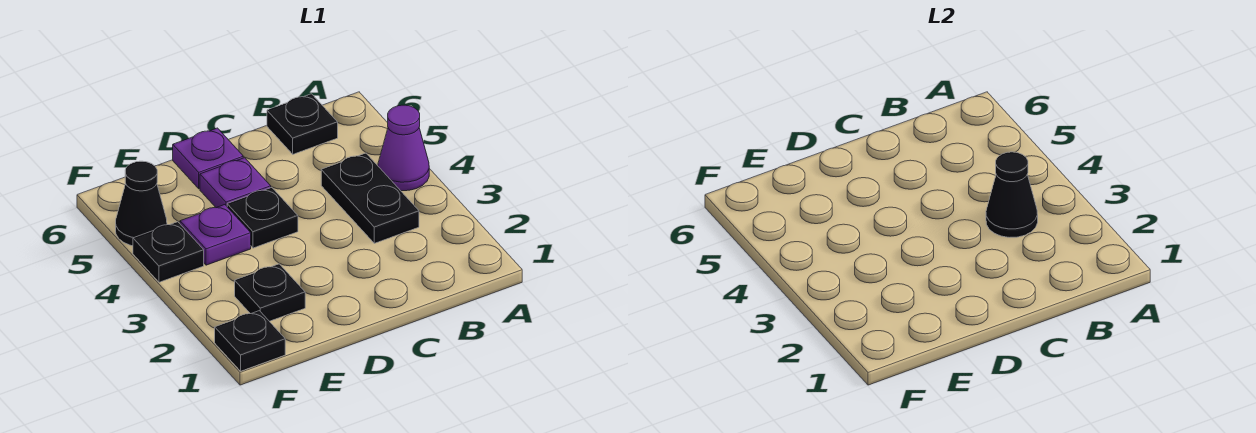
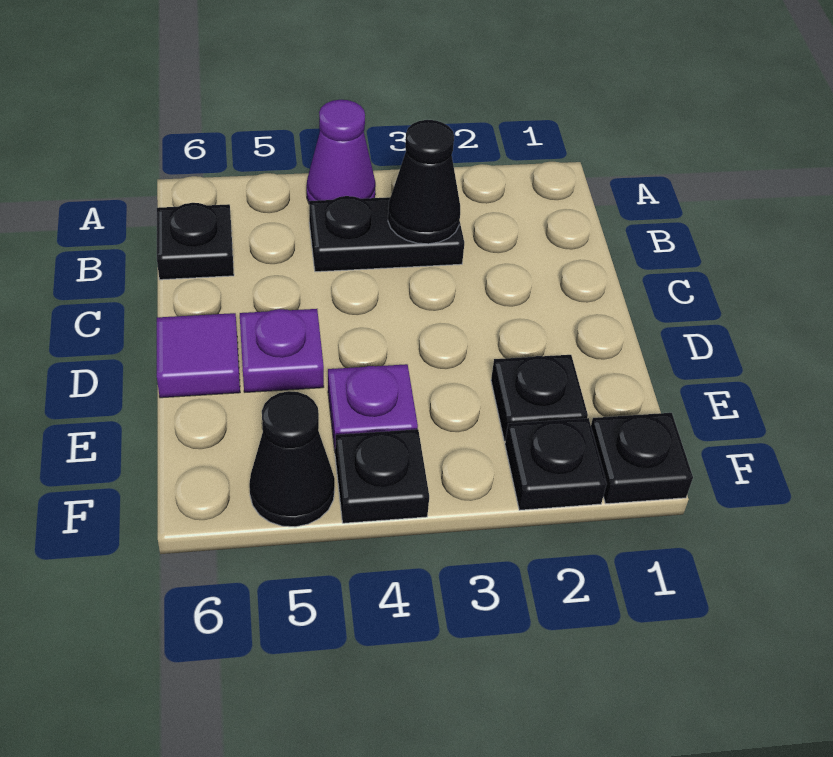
black 1x1 plate [227,187,298,248] -> black 1x1 plate moved to [505,418,607,510]
purple 1x1 plate [173,128,243,189] -> purple 1x1 tile [157,313,240,398]

